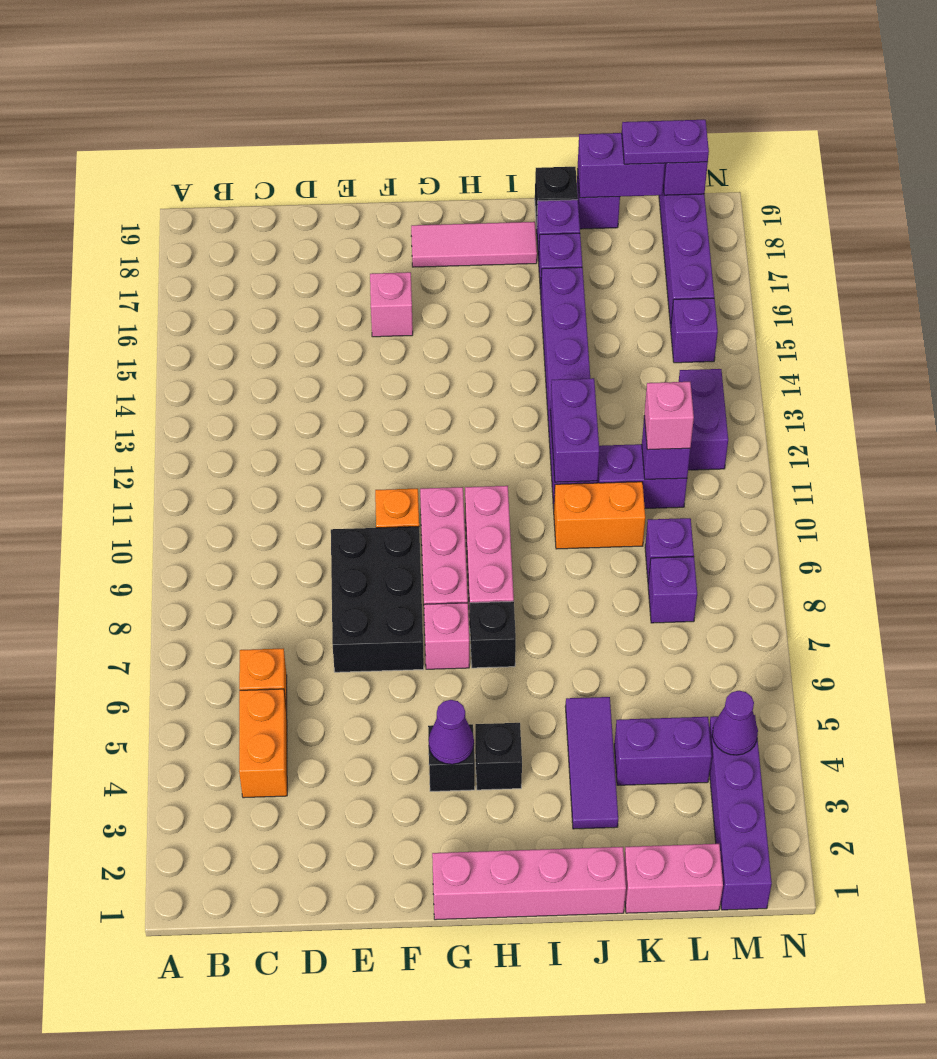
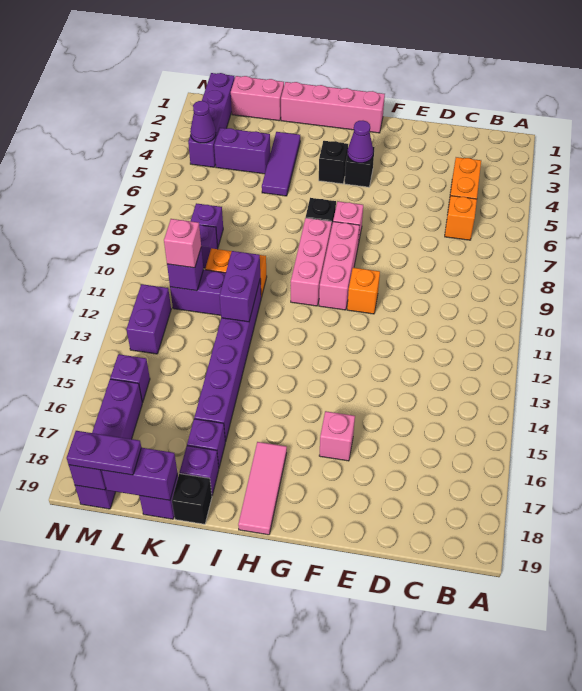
black 2x3 brick [331,527,424,672] -> none
pink 1x3 tile [411,222,537,267] -> pink 1x3 tile turned to [238,442,287,535]

